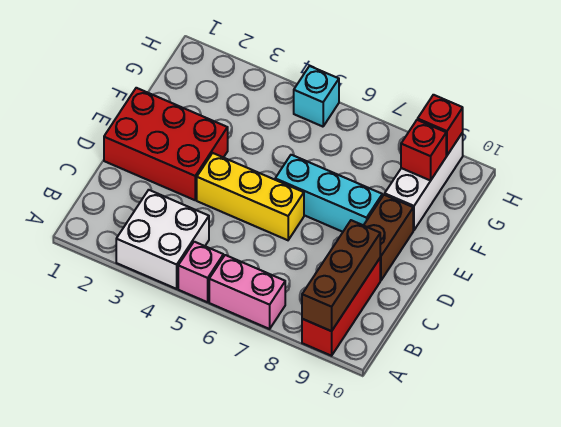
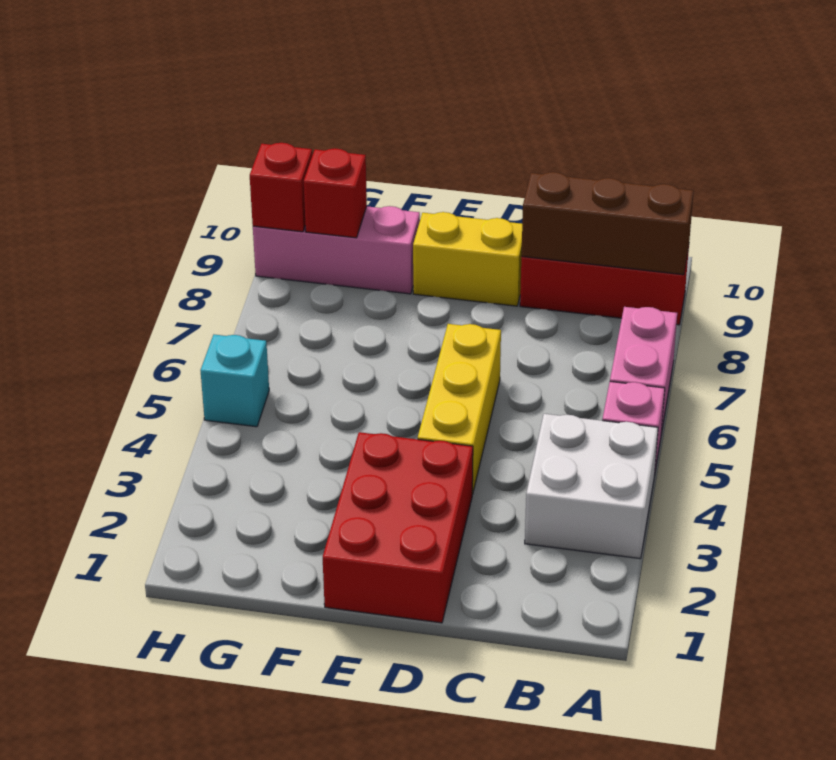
brown 1x2 brick [364,195,413,280] -> yellow 1x2 brick [413,212,522,306]
cyan 1x3 brick [275,155,382,232] -> none
white 1x3 brick [385,133,463,230] -> pink 1x3 brick [253,206,420,294]

